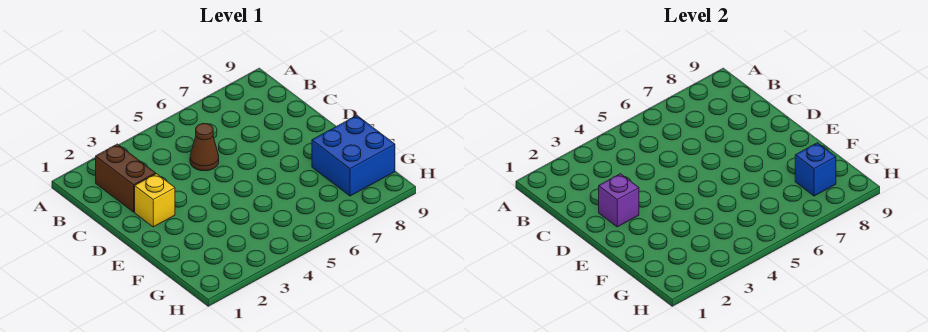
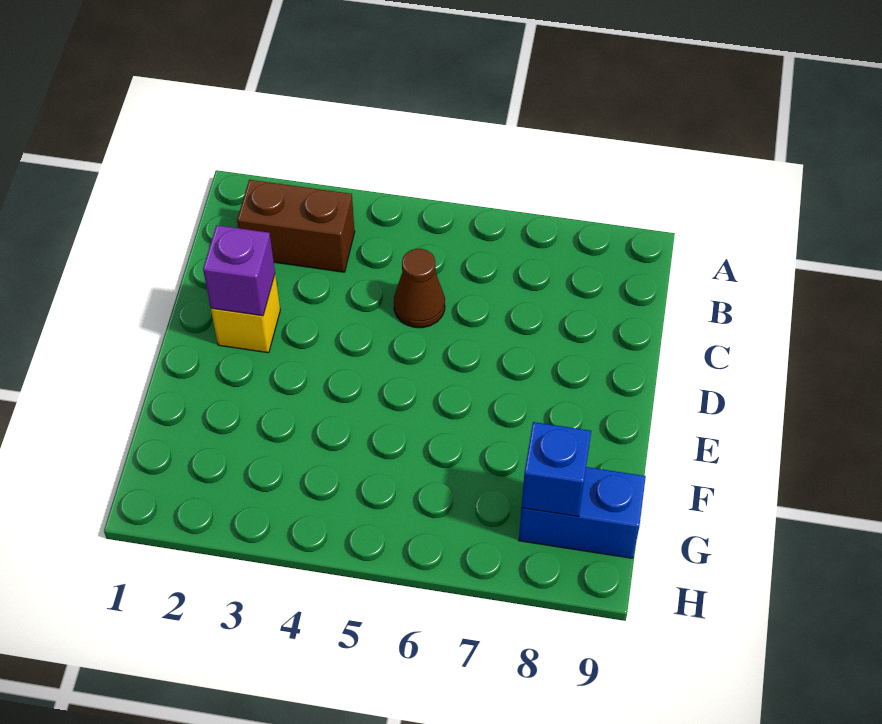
brown 1x2 brick [96,144,156,212] -> brown 1x2 brick turned to [237,180,355,272]
blue 2x2 brick [312,116,395,196] -> blue 1x2 brick [519,467,646,558]

